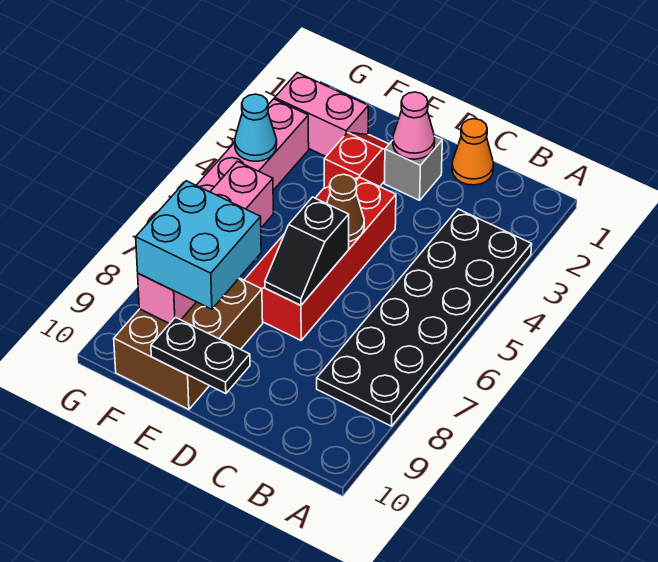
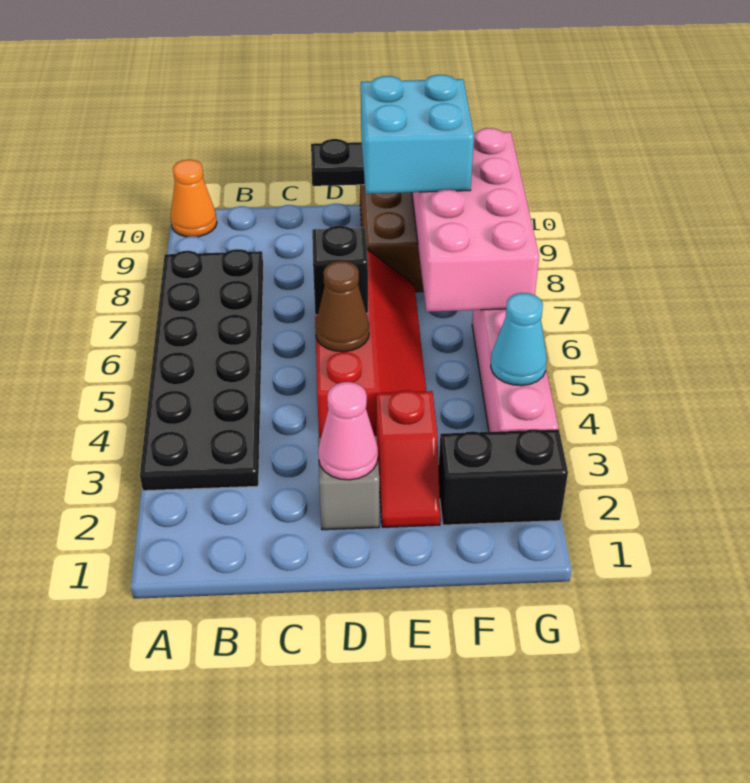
orange 1x1 cone [452,119,493,185] -> orange 1x1 cone moved to [171,160,217,237]
pink 1x2 brick [275,73,368,156] -> black 1x2 brick [439,429,568,525]
pink 1x4 brick [138,161,273,324] -> pink 2x4 brick [412,128,539,312]

